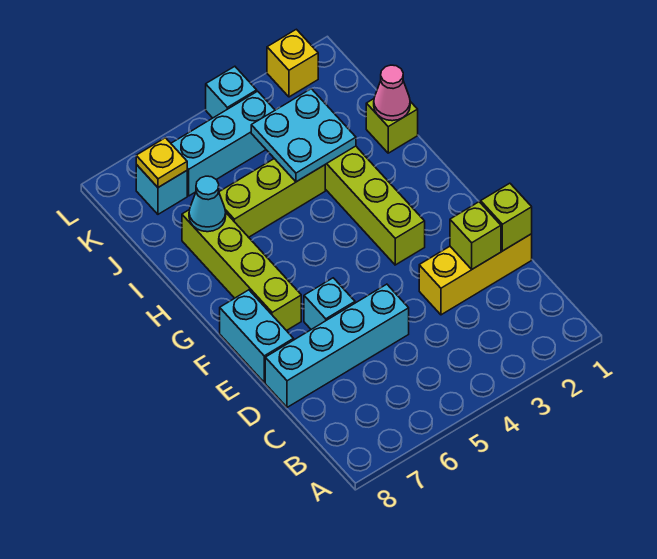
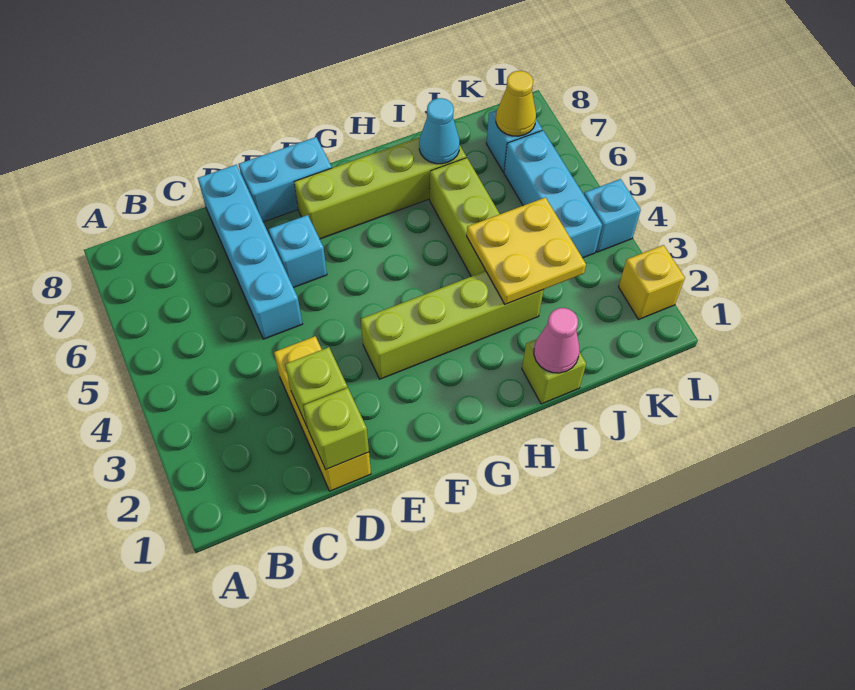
cyan 2x2 plate [251,89,356,182] -> yellow 2x2 plate [467,197,586,304]
yellow 1x1 plate [136,138,187,187] -> yellow 1x1 cone [496,71,536,136]

